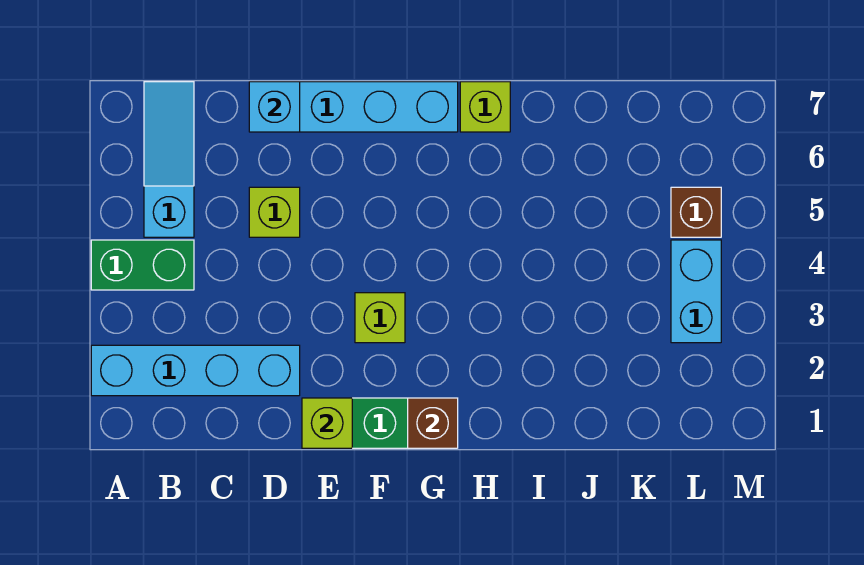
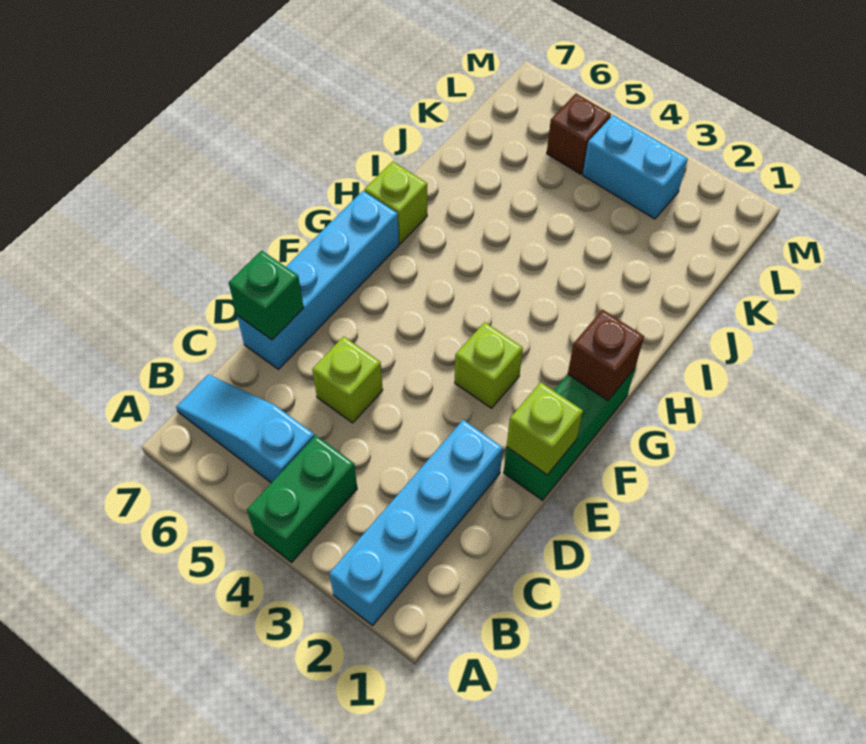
cyan 1x1 brick [249,82,300,132] -> green 1x1 brick [229,250,304,340]

